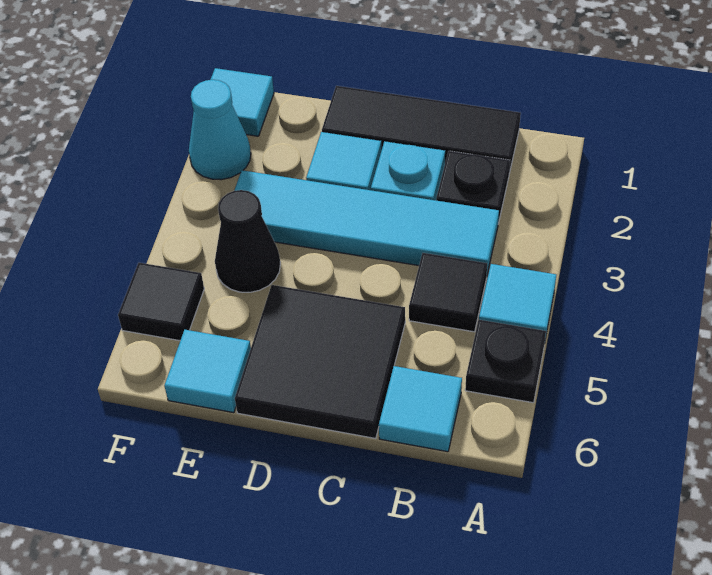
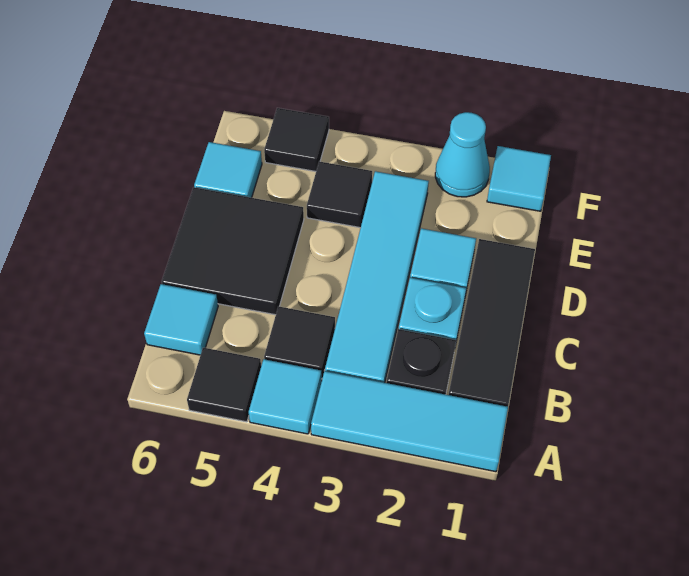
none -> cyan 1x3 tile [311,371,508,472]
black 1x1 plate [465,320,546,403] -> black 1x1 tile [187,348,261,422]
black 1x1 cone [215,190,280,292] -> black 1x1 tile [307,161,372,228]

